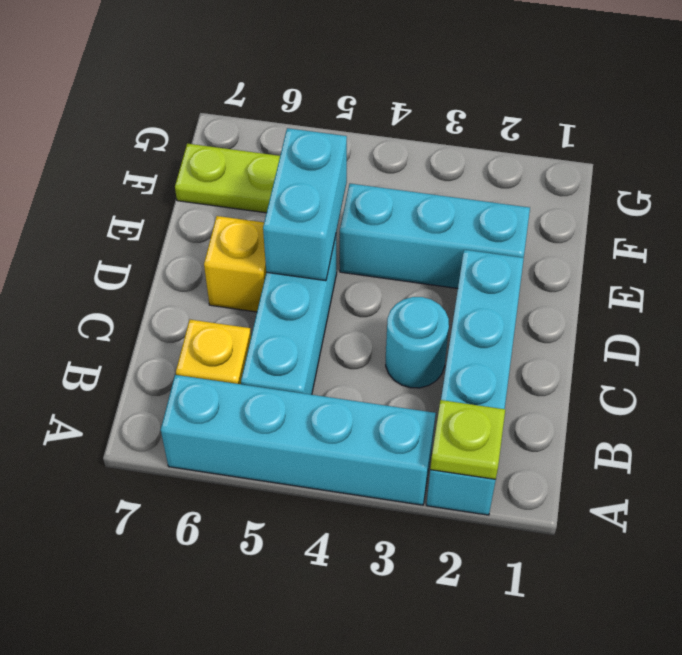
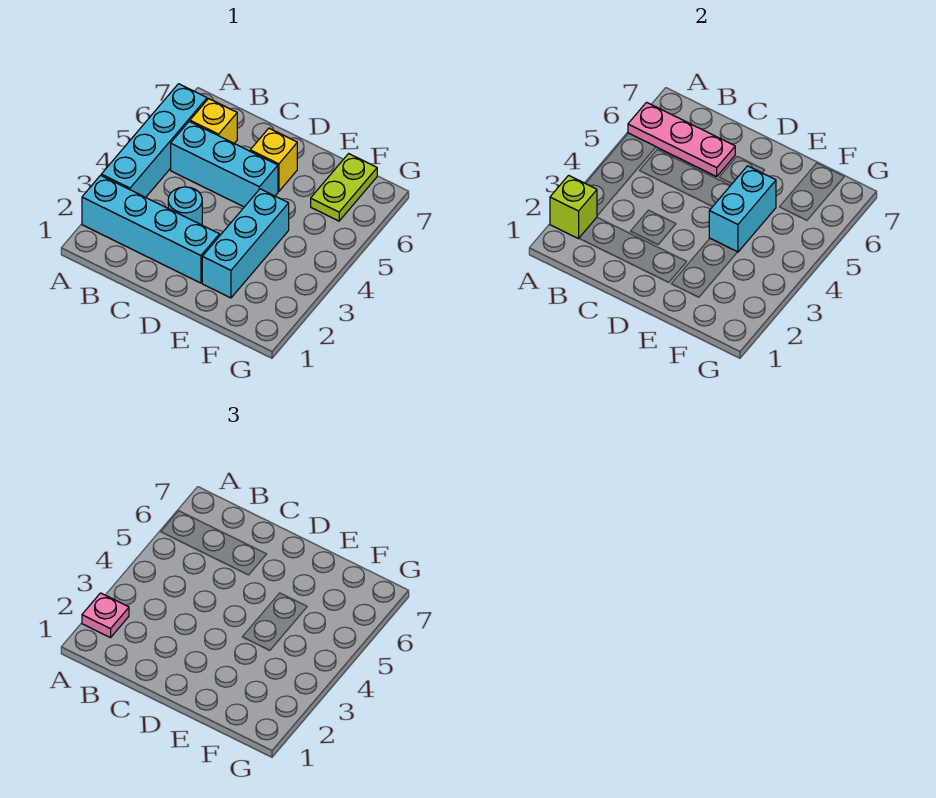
lime 1x1 plate [430,400,505,480] -> lime 1x1 brick [550,175,597,239]
none -> pink 1x1 plate [82,593,129,638]
none -> pink 1x3 plate [628,102,735,177]
cyan 1x2 brick [263,128,347,281] -> cyan 1x2 brick turned to [709,166,776,252]

